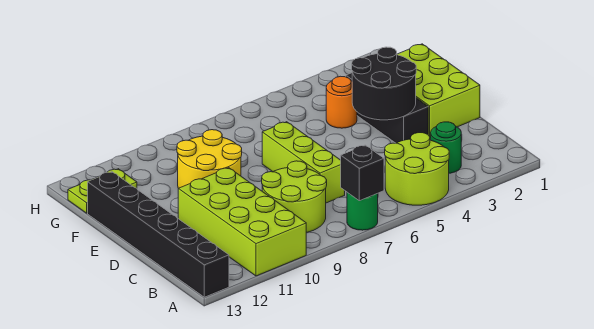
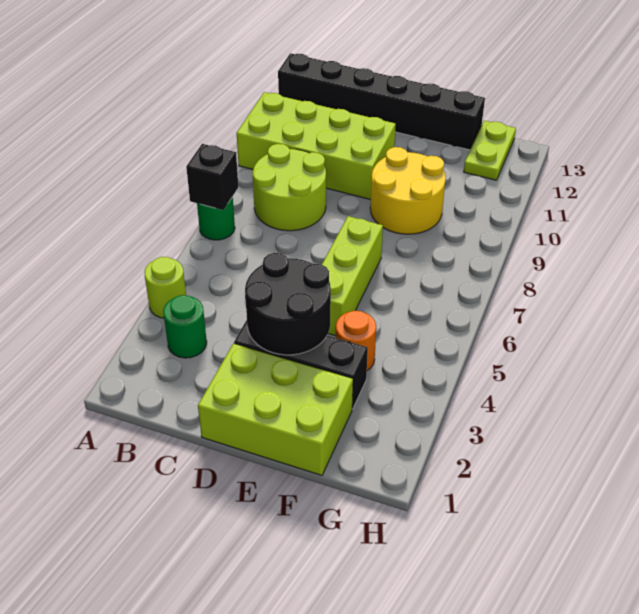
lime 2x2 round brick [385,133,449,205] -> lime 1x1 round brick [145,257,186,318]
lime 1x3 brick [262,122,345,203] -> lime 1x3 brick turned to [322,216,383,336]

